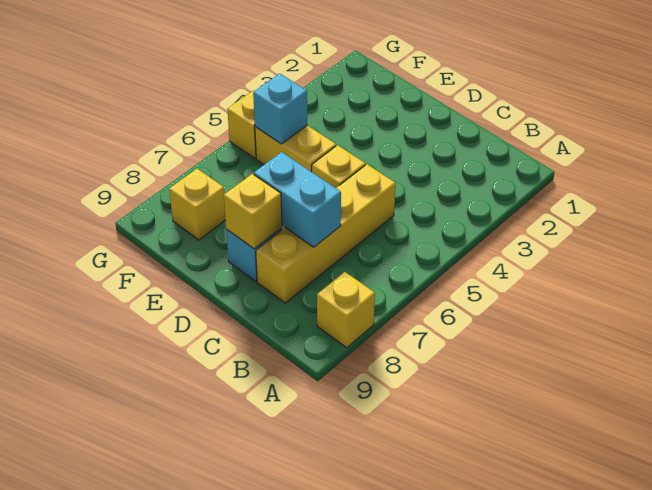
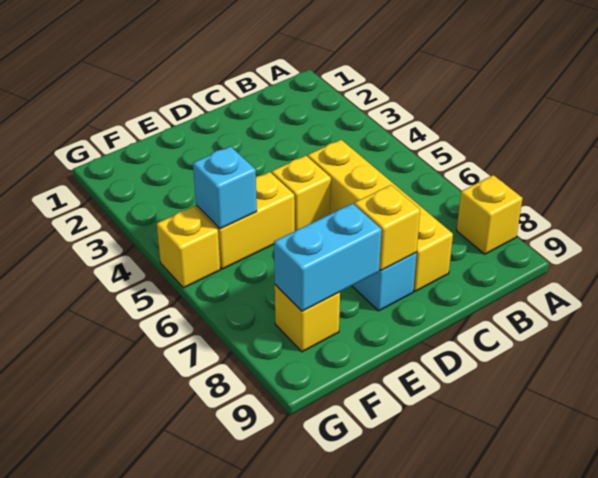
cyan 1x2 brick [254,152,341,247] -> cyan 1x2 brick moved to [274,204,382,311]

